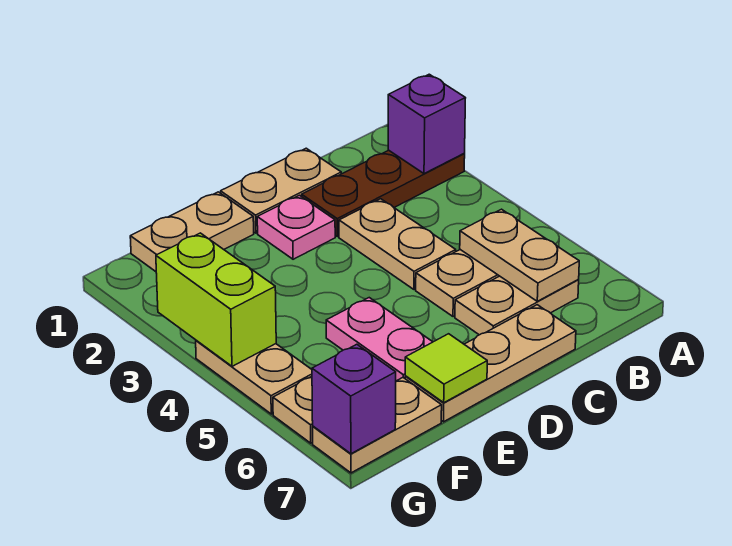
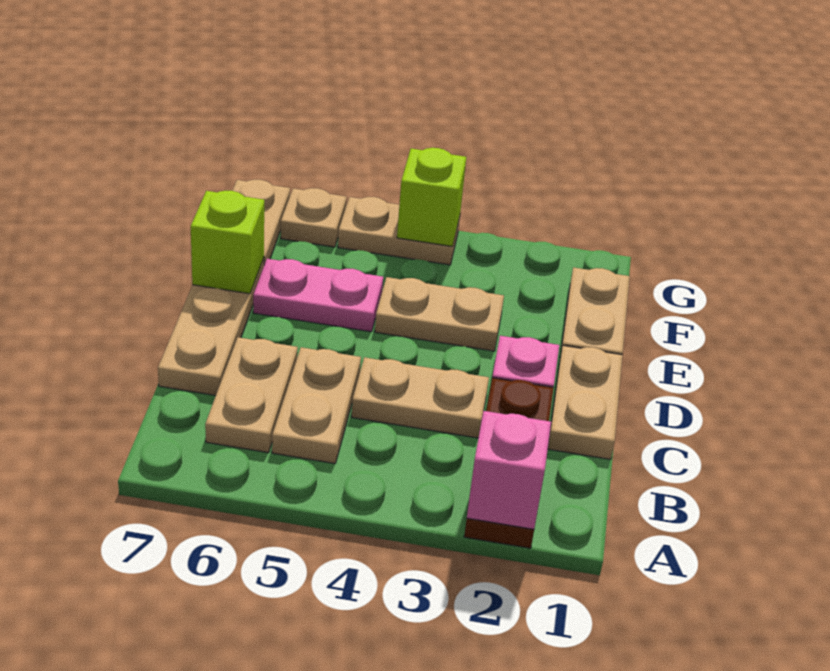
purple 1x1 brick [388,74,465,174] -> pink 1x1 brick [467,411,551,529]
tan 1x2 plate [460,209,579,301] -> tan 1x2 plate moved to [375,277,504,351]
lime 1x1 tile [405,334,487,403] -> lime 1x1 brick [191,191,264,294]
lime 1x2 brick [156,233,276,366] -> lime 1x1 brick [397,148,466,247]
purple 1x1 brick [312,344,396,454] -> none

